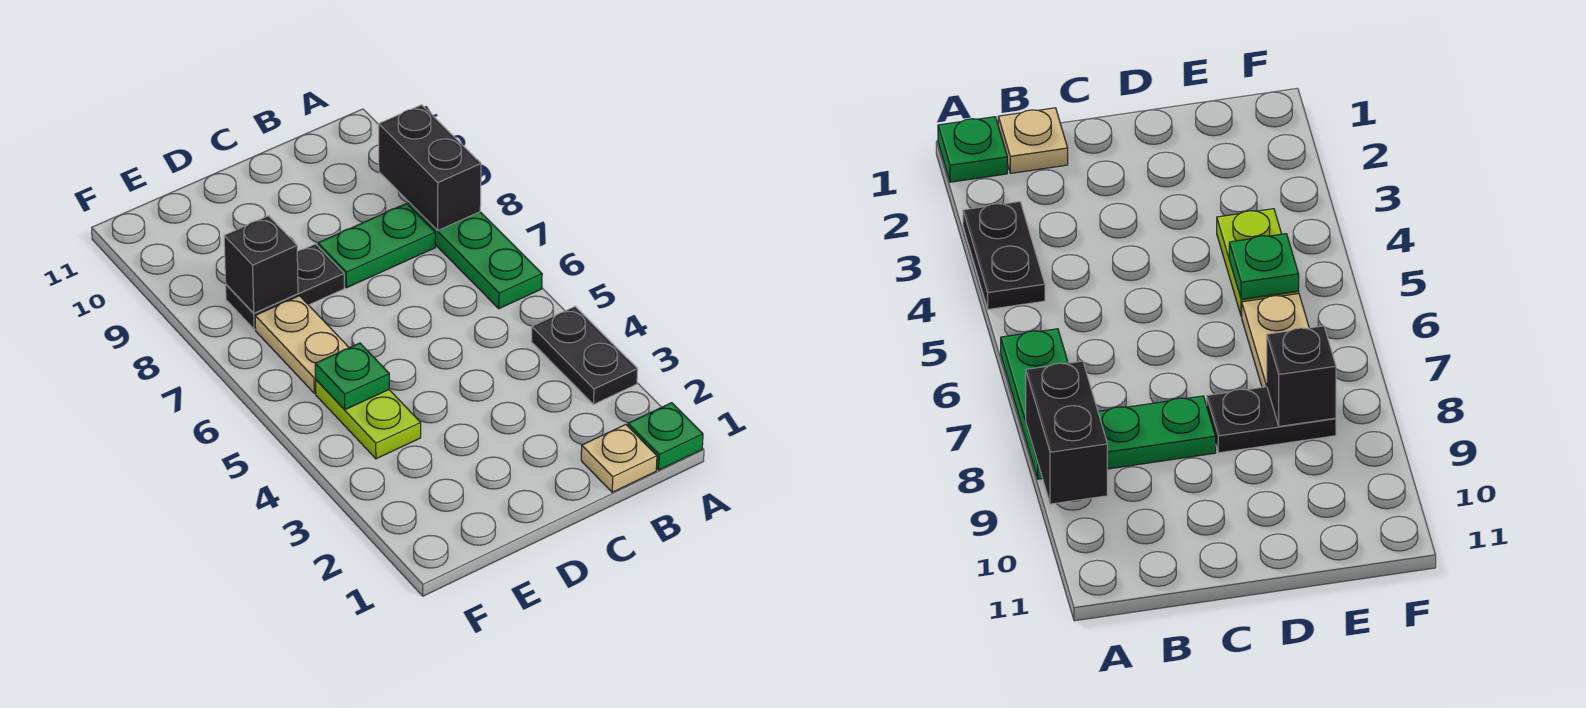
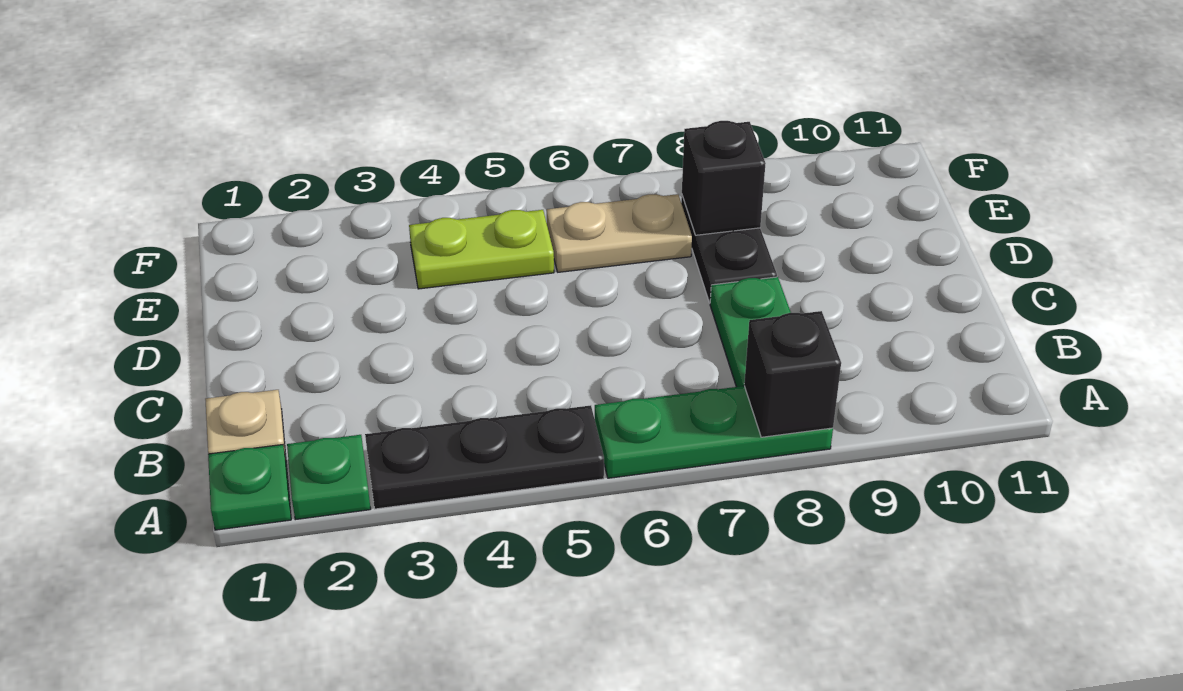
black 1x2 plate [531,307,638,404] -> black 1x3 plate [365,405,604,509]
black 1x2 brick [379,105,481,230] -> black 1x1 brick [744,311,841,437]
green 1x1 plate [315,343,389,410] -> green 1x1 plate moved to [287,435,371,520]

